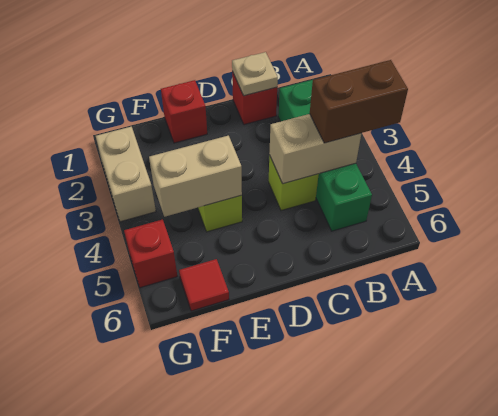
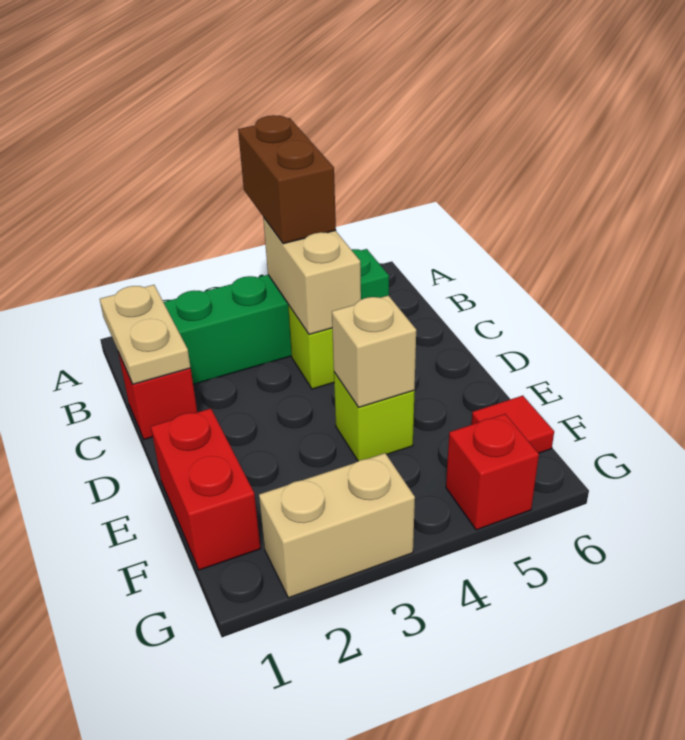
tan 1x1 plate [232,52,278,96] -> tan 1x2 plate [100,285,191,384]
red 1x1 brick [161,80,207,143] -> red 1x2 brick [151,409,261,570]
tan 1x2 brick [149,136,242,217] -> tan 1x1 brick [332,296,416,407]

